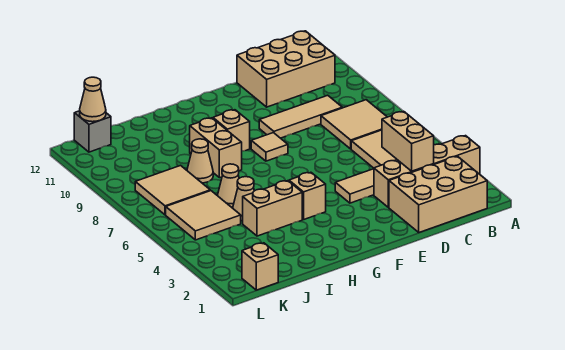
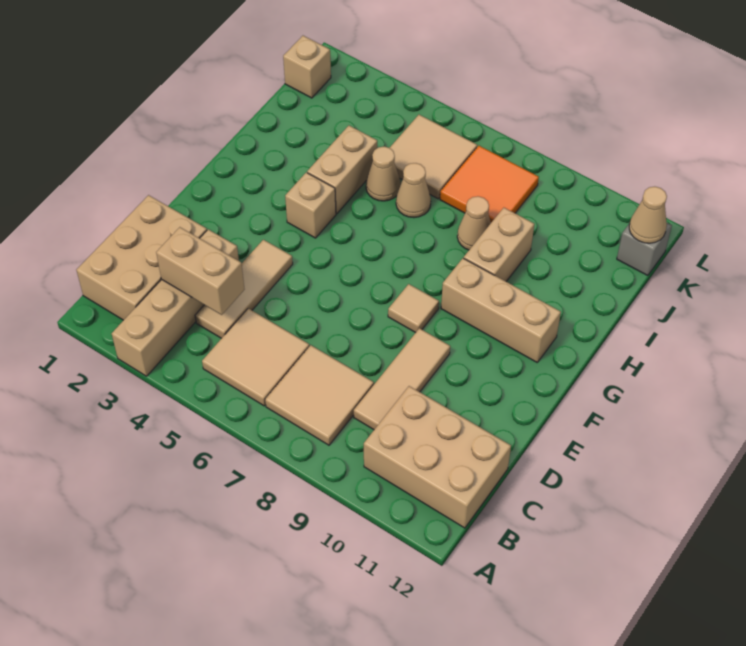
tan 2x3 brick [237,31,335,107] -> tan 2x3 brick turned to [364,386,511,528]
tan 1x1 brick [213,110,250,151] -> tan 1x3 brick [441,258,561,362]
tan 1x2 brick [190,118,242,178] -> tan 1x2 brick turned to [464,208,534,281]
tan 2x2 tile [135,166,210,215] -> orange 2x2 tile [440,146,539,222]

